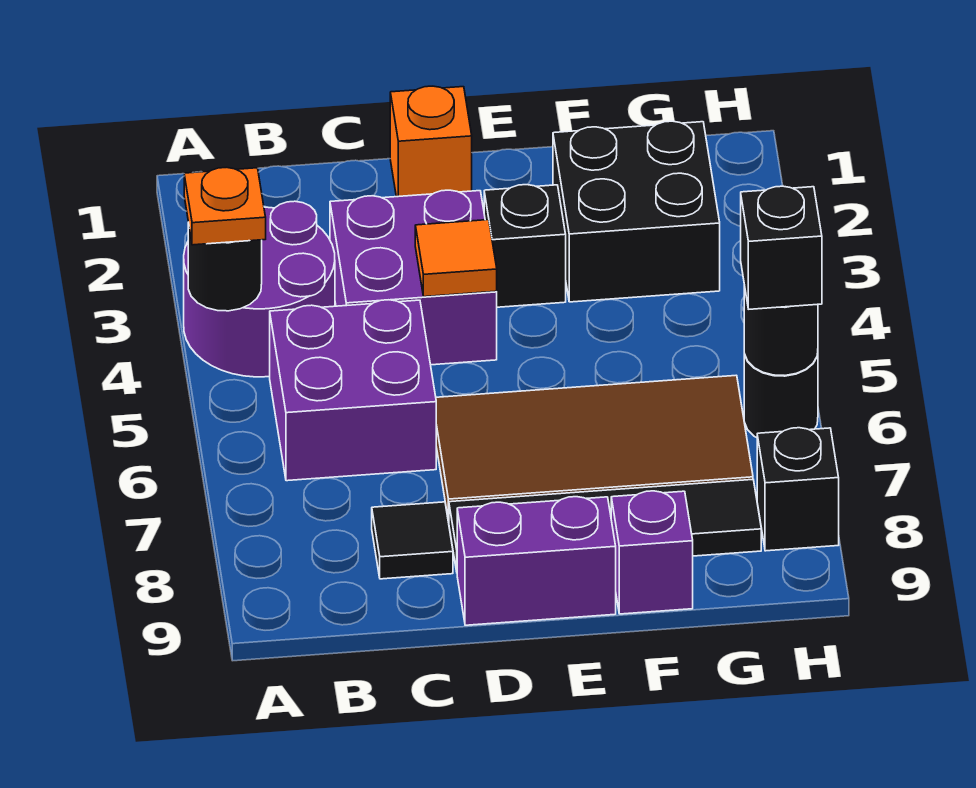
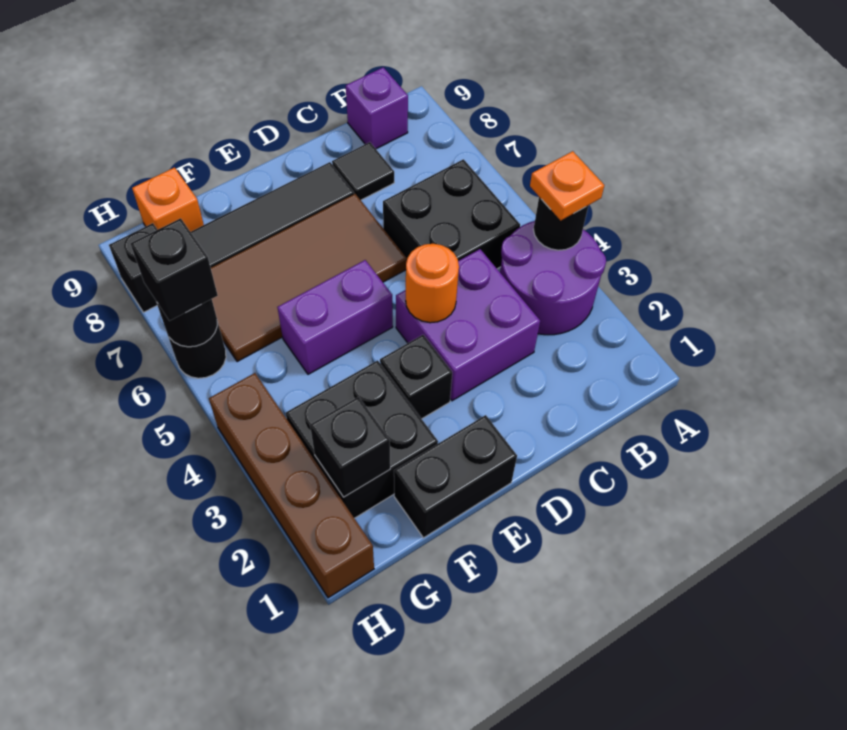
purple 2x2 brick [270,300,436,481] -> black 2x2 brick [383,159,520,269]
orange 1x1 brick [390,86,472,197] -> orange 1x1 brick moved to [132,168,204,232]
orange 1x1 tile [415,220,497,297] -> orange 1x1 round brick [406,244,459,323]
purple 1x2 brick [457,497,616,625] -> purple 1x2 brick moved to [277,260,393,374]
none -> black 1x2 brick [394,415,517,538]
purple 1x1 brick [611,491,693,614] -> purple 1x1 brick moved to [346,67,408,149]
none -> black 1x1 brick [310,397,390,497]
none -> brown 1x4 brick [209,373,374,598]

